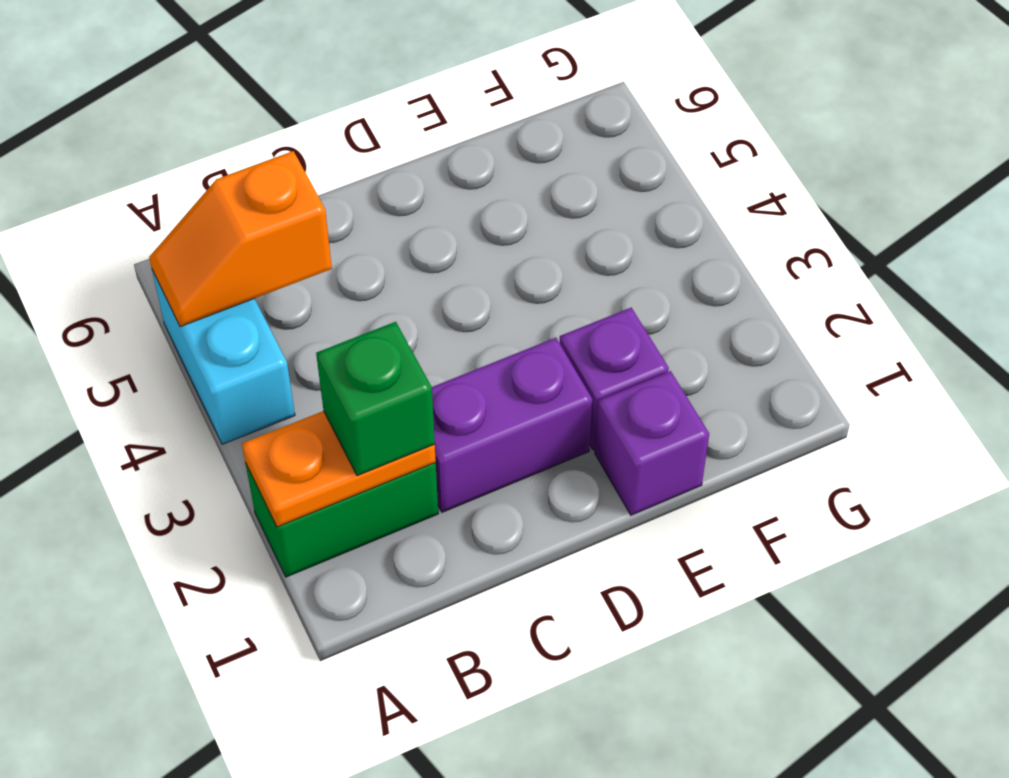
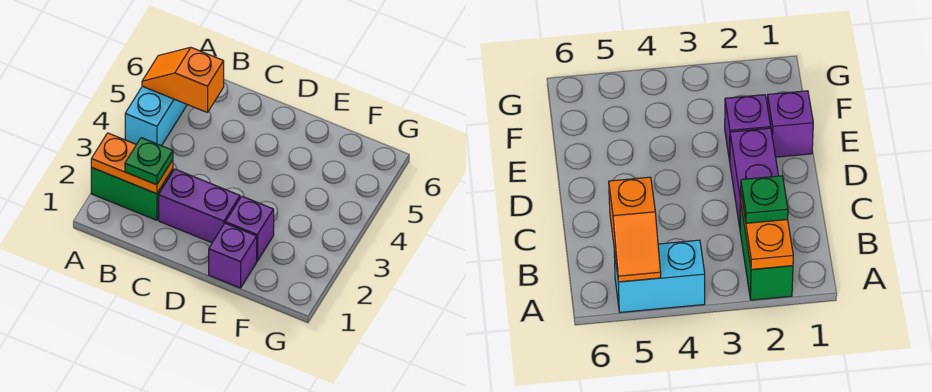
green 1x1 brick [316,322,435,476] -> green 1x1 plate [125,138,173,185]

